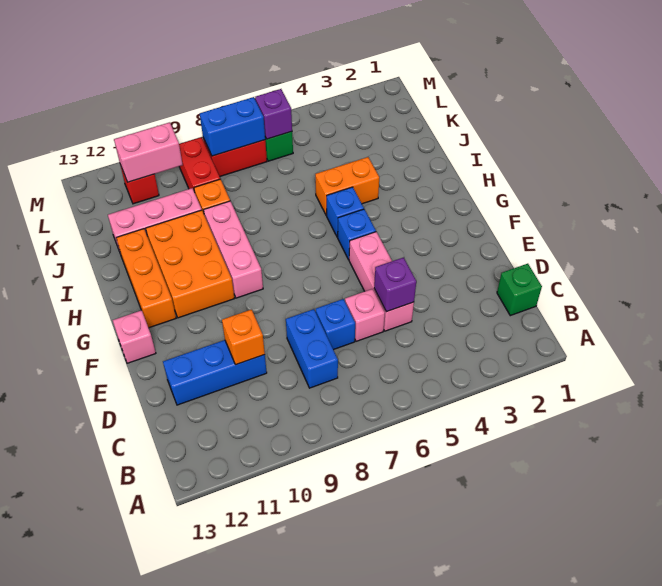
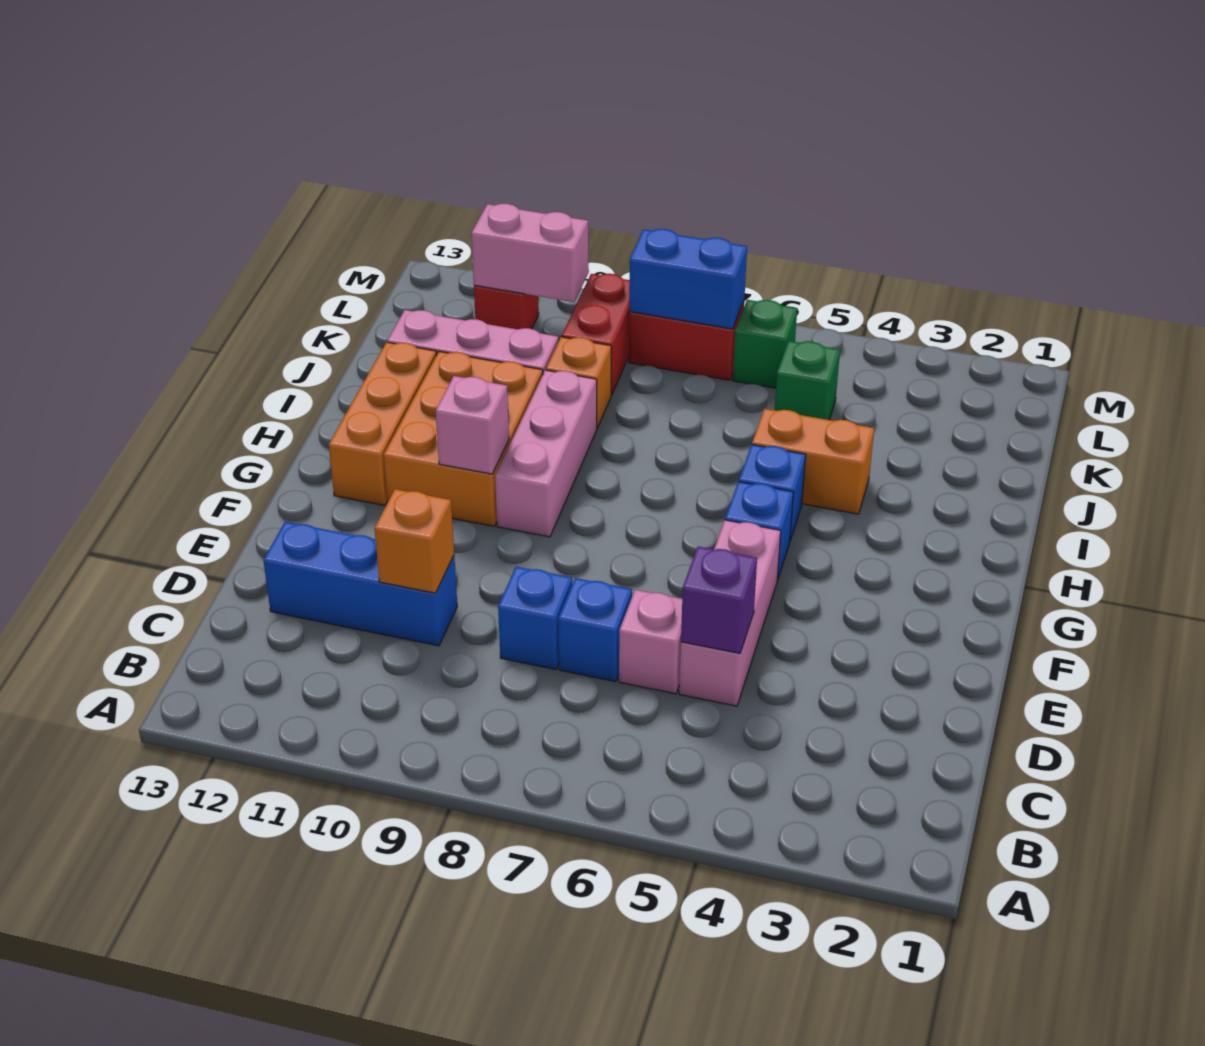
green 1x1 brick [497,264,542,316] -> green 1x1 brick moved to [775,341,840,420]
blue 1x2 brick [286,309,338,388] -> blue 1x1 brick [498,567,572,669]
pink 1x1 brick [113,310,156,363] -> pink 1x1 brick moved to [436,376,509,474]
purple 1x1 brick [255,89,292,139] -> none

